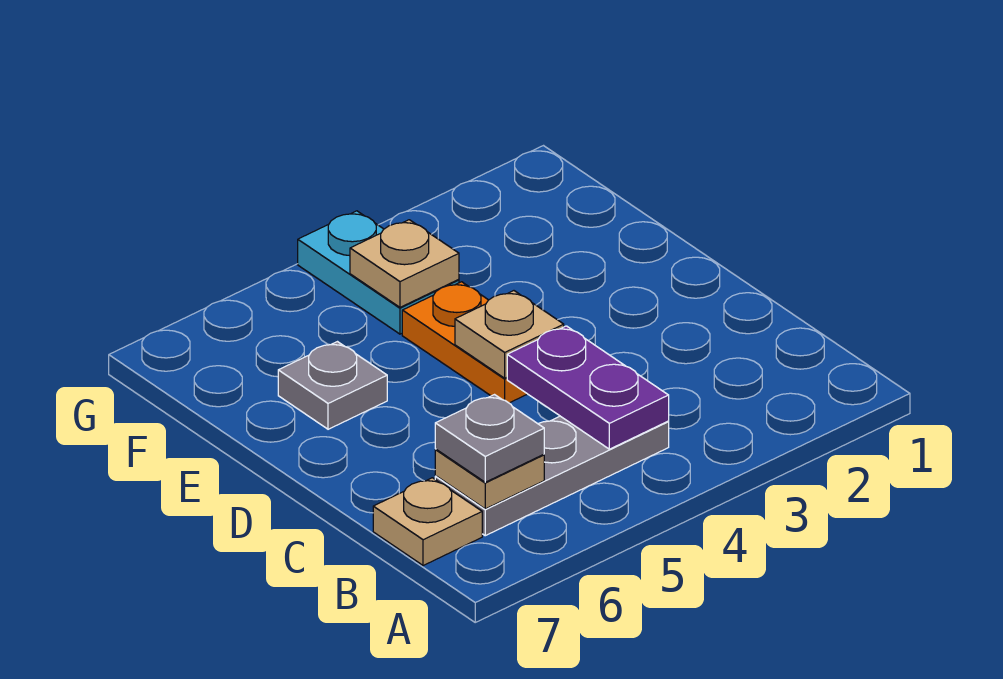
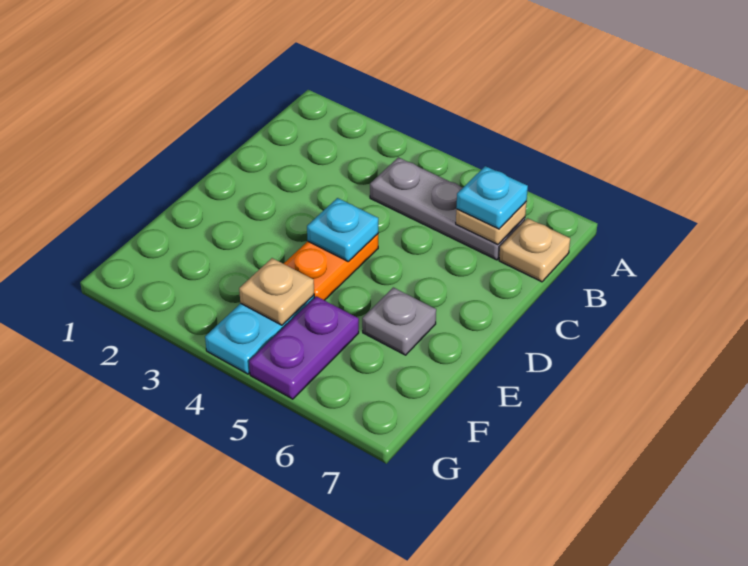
purple 1x2 plate [507,326,669,449] -> purple 1x2 plate moved to [249,296,359,399]
grey 1x1 plate [435,395,544,482] -> cyan 1x1 plate [456,166,528,229]
tan 1x1 plate [455,291,564,378] -> cyan 1x1 plate [307,198,378,261]

